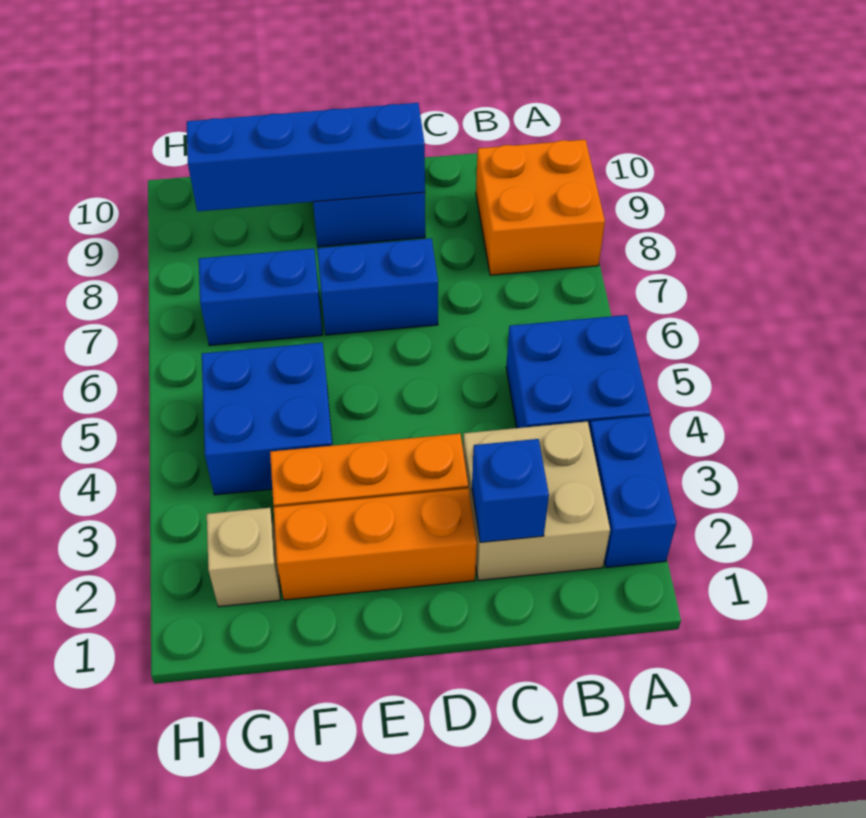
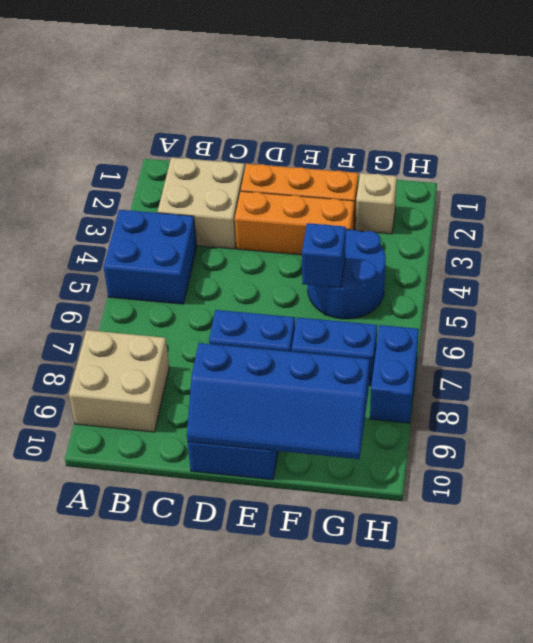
blue 1x2 brick [590,416,676,568] -> blue 1x2 brick moved to [370,325,419,423]
orange 2x2 brick [476,140,605,275] -> tan 2x2 brick [69,330,169,432]
blue 1x1 brick [472,439,549,542] -> blue 1x1 brick moved to [302,223,346,288]
blue 2x2 brick [202,343,332,495] -> blue 2x2 round brick [308,230,386,319]

